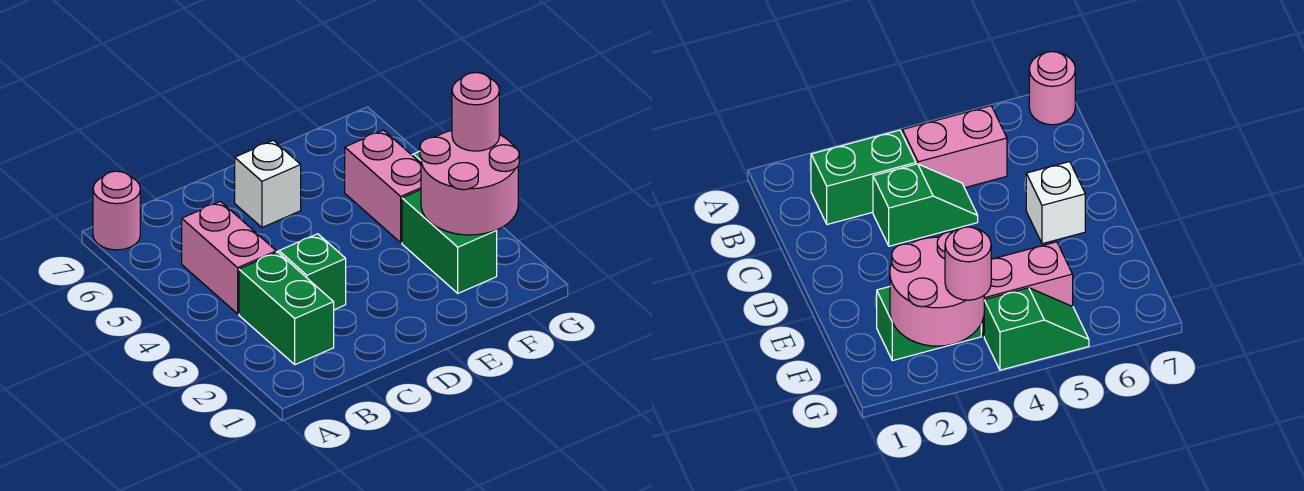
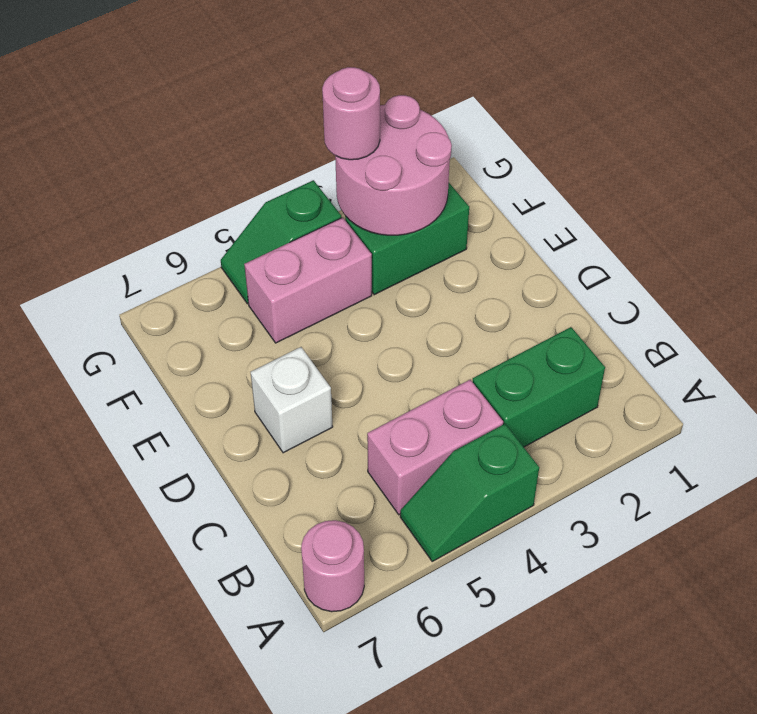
green 1x2 slope [277,234,346,310] -> green 1x2 slope moved to [400,424,539,561]

